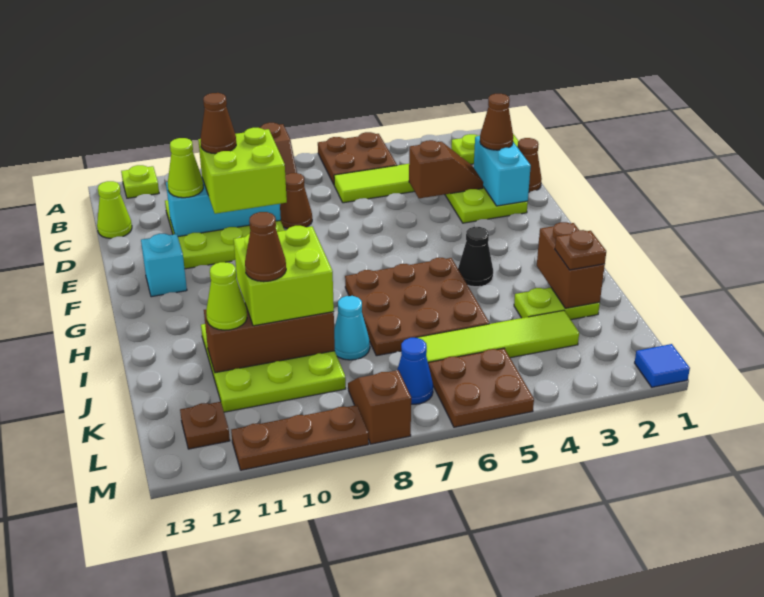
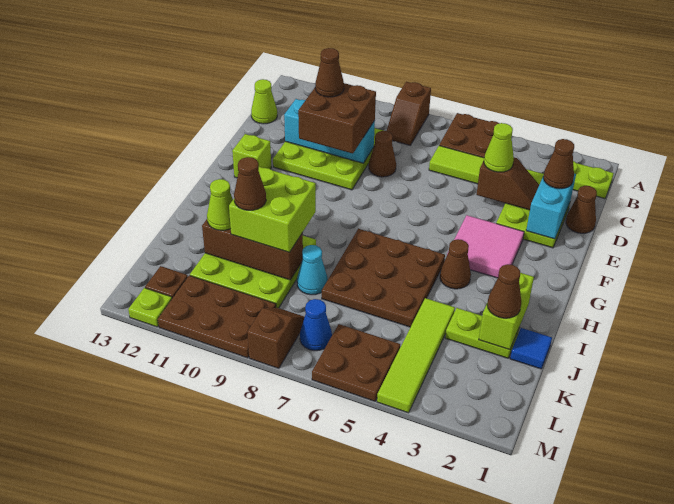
lime 1x1 plate [121,165,159,198] -> lime 1x1 plate moved to [128,288,172,327]
lime 2x2 brick [198,128,287,214] -> brown 2x2 brick [298,83,376,153]
lime 1x1 cone [168,138,203,198] -> lime 1x1 cone moved to [484,123,514,172]
none -> pink 2x2 tile [447,215,524,278]
cyan 1x1 brick [141,234,187,297] -> lime 1x1 brick [232,134,271,178]
black 1x1 cone [458,227,493,287] -> brown 1x1 cone [440,239,471,289]
brown 1x2 brick [537,222,605,308] -> lime 1x2 brick [479,273,534,350]
brown 1x1 plate [555,230,606,270] -> brown 1x1 cone [487,264,521,318]
lime 1x4 tile [416,310,579,363] -> lime 1x4 tile turned to [377,298,455,413]
blue 1x1 tile [635,344,690,387] -> blue 1x1 tile moved to [510,328,552,369]
brown 1x3 plate [231,405,369,470] -> brown 2x3 plate [158,275,276,358]

